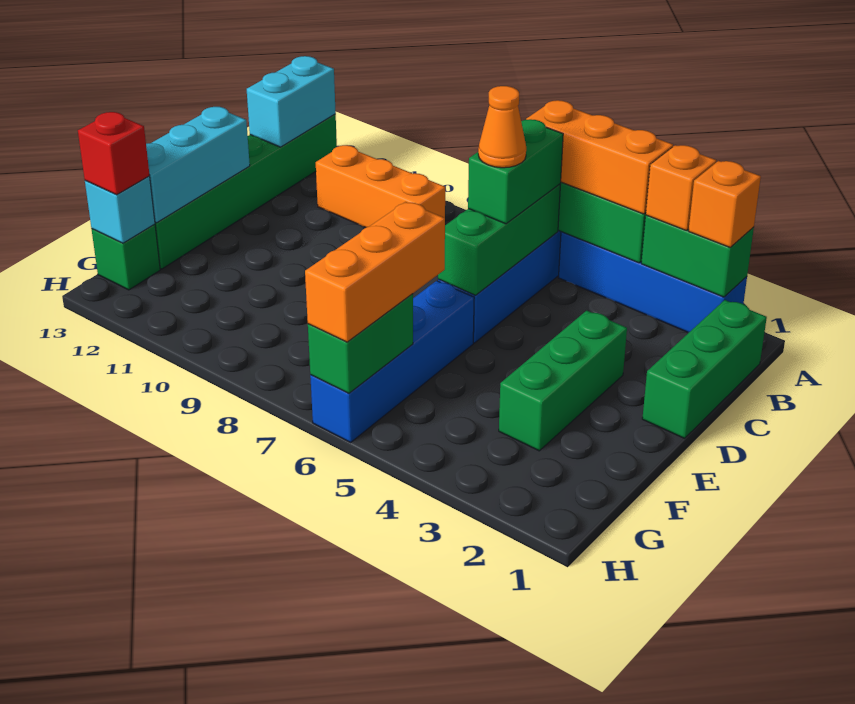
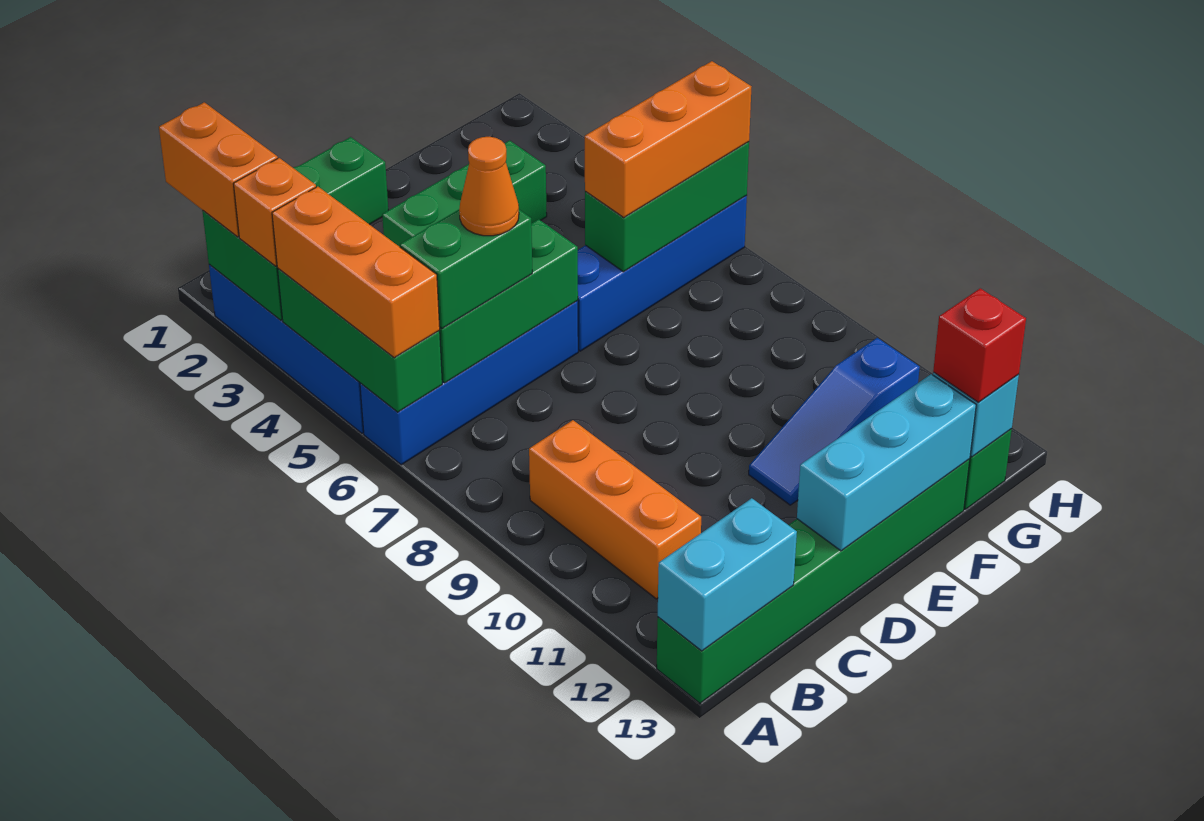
orange 1x1 brick [689,161,761,247] -> orange 1x2 brick [159,102,278,237]
none -> blue 1x3 slope [749,338,920,505]
green 1x2 brick [308,294,413,393] -> green 1x3 brick [585,142,749,272]

